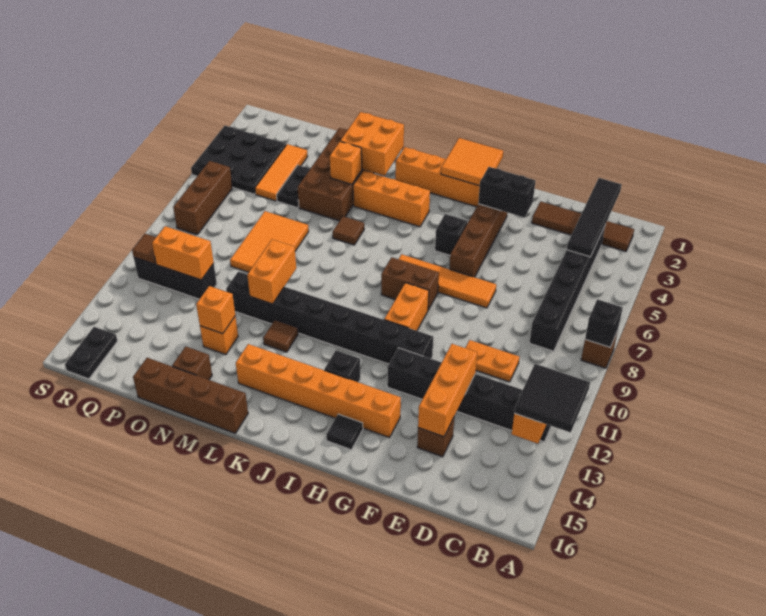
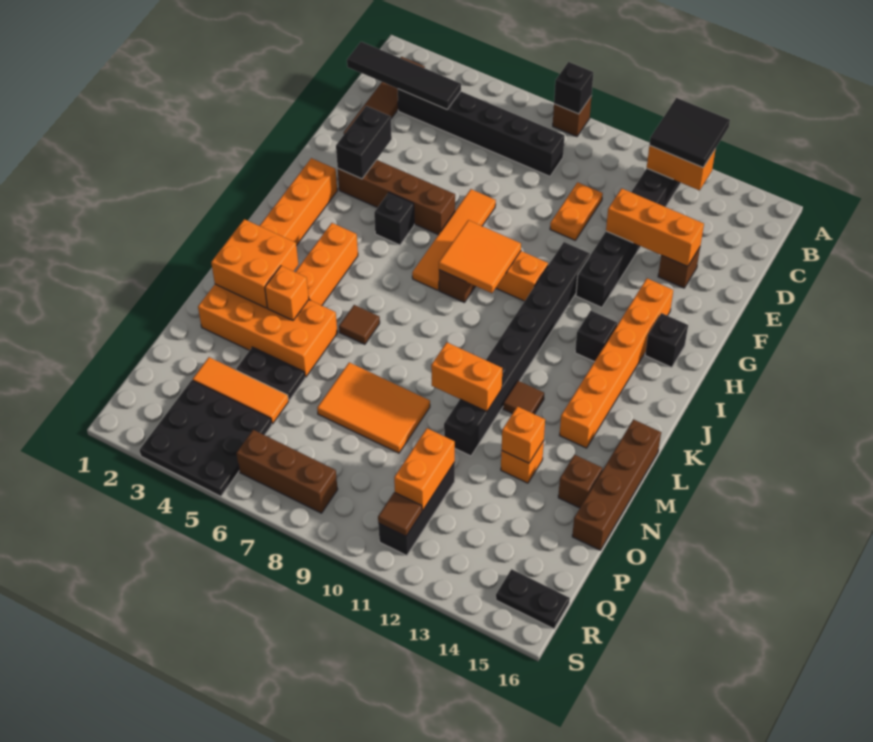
orange 2x2 tile [441,138,503,186] -> orange 2x2 tile moved to [439,220,521,293]
black 1x1 tile [326,414,363,450] -> black 1x1 brick [645,313,688,367]
brown 2x4 brick [298,128,374,221] -> orange 2x4 brick [198,284,337,377]

